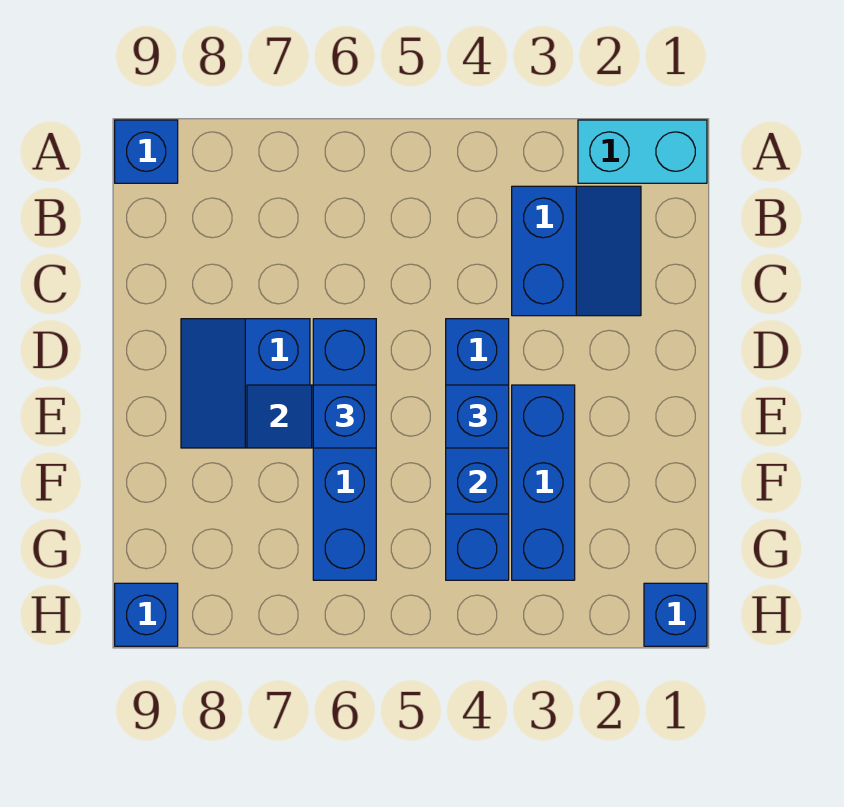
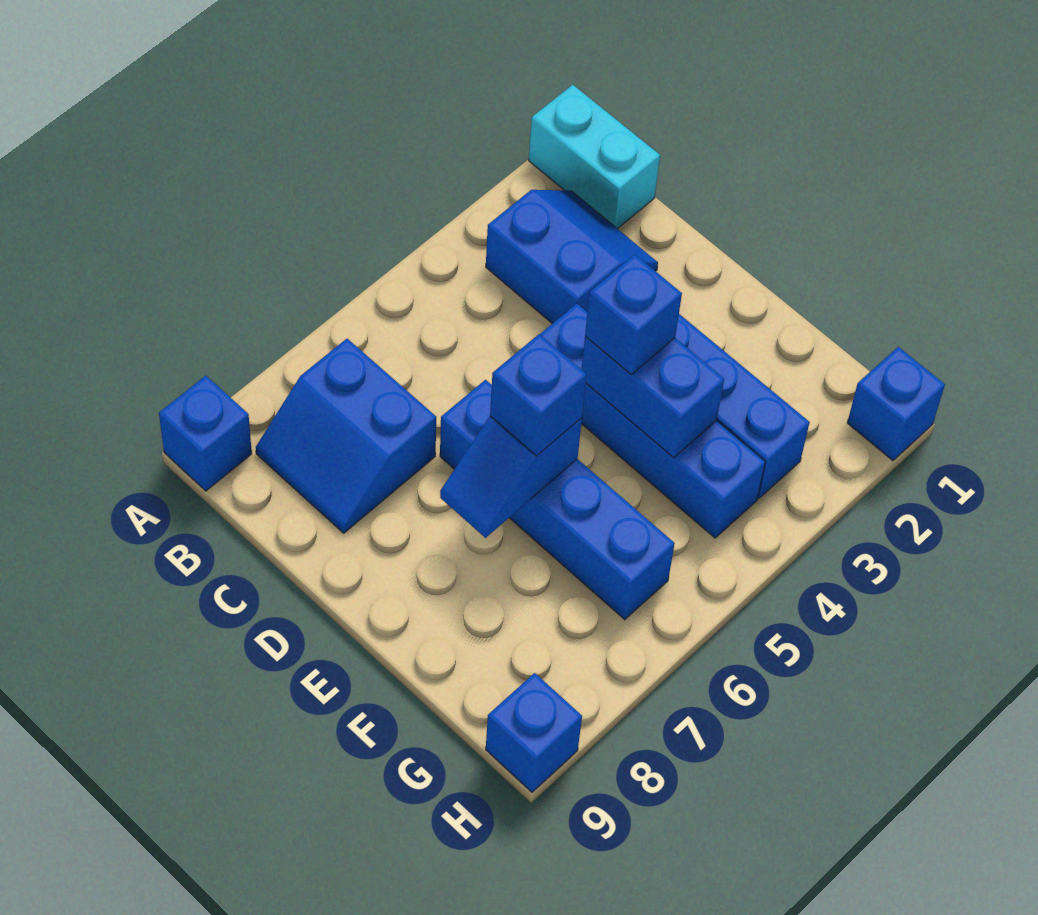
cyan 1x2 brick [578,120,707,183] -> cyan 1x2 brick turned to [529,85,660,229]
blue 2x2 slope [181,319,310,448] -> blue 2x2 slope moved to [256,339,436,533]

